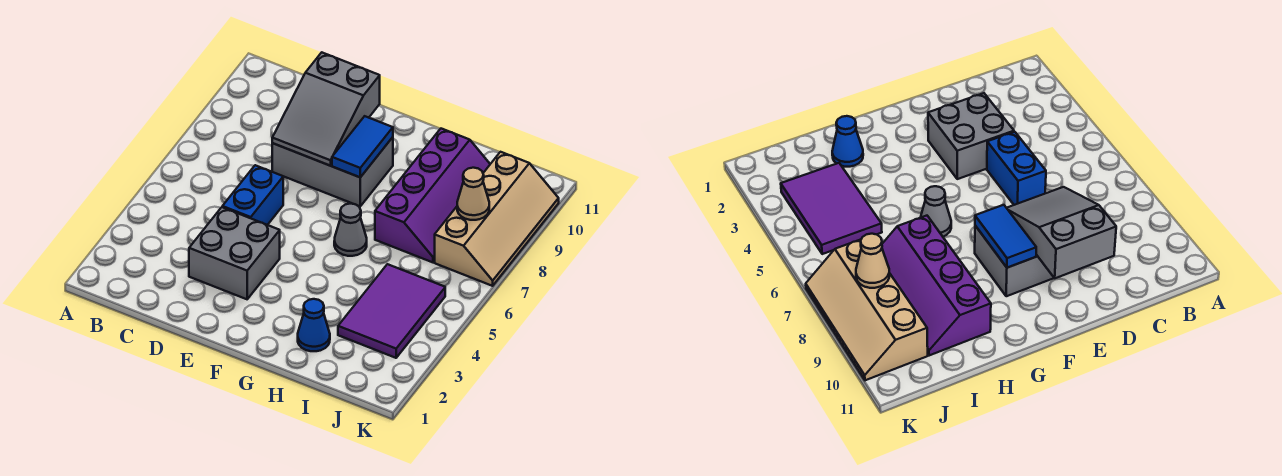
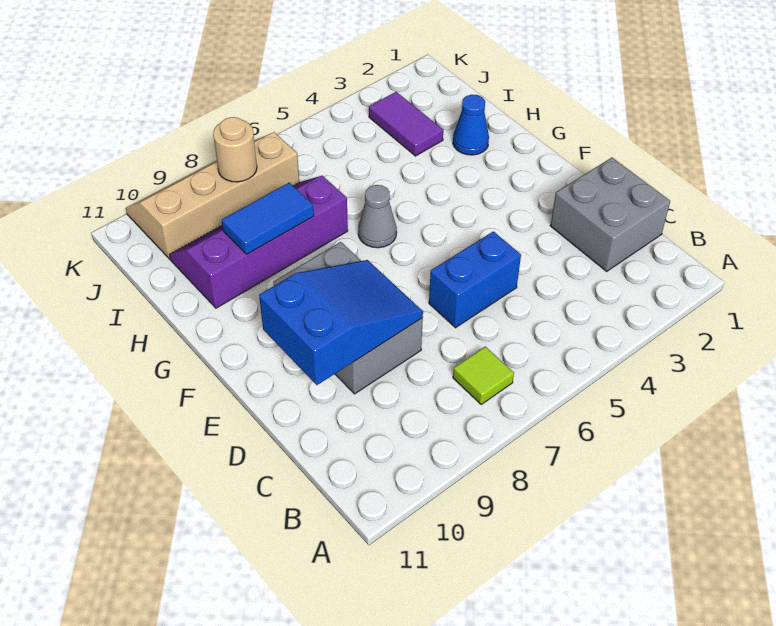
none -> lime 1x1 tile [453,347,514,404]
grey 2x2 brick [189,207,280,299] -> grey 2x2 brick moved to [550,158,670,271]
grey 2x3 slope [272,52,380,166] -> blue 2x3 slope [259,260,423,385]
blue 1x2 tile [332,116,393,177] -> blue 1x2 tile moved to [222,183,314,254]
purple 2x3 tile [338,264,445,358] -> purple 1x2 tile [369,92,443,156]
tan 1x1 cone [457,168,489,220] -> tan 1x1 round brick [213,117,257,182]

